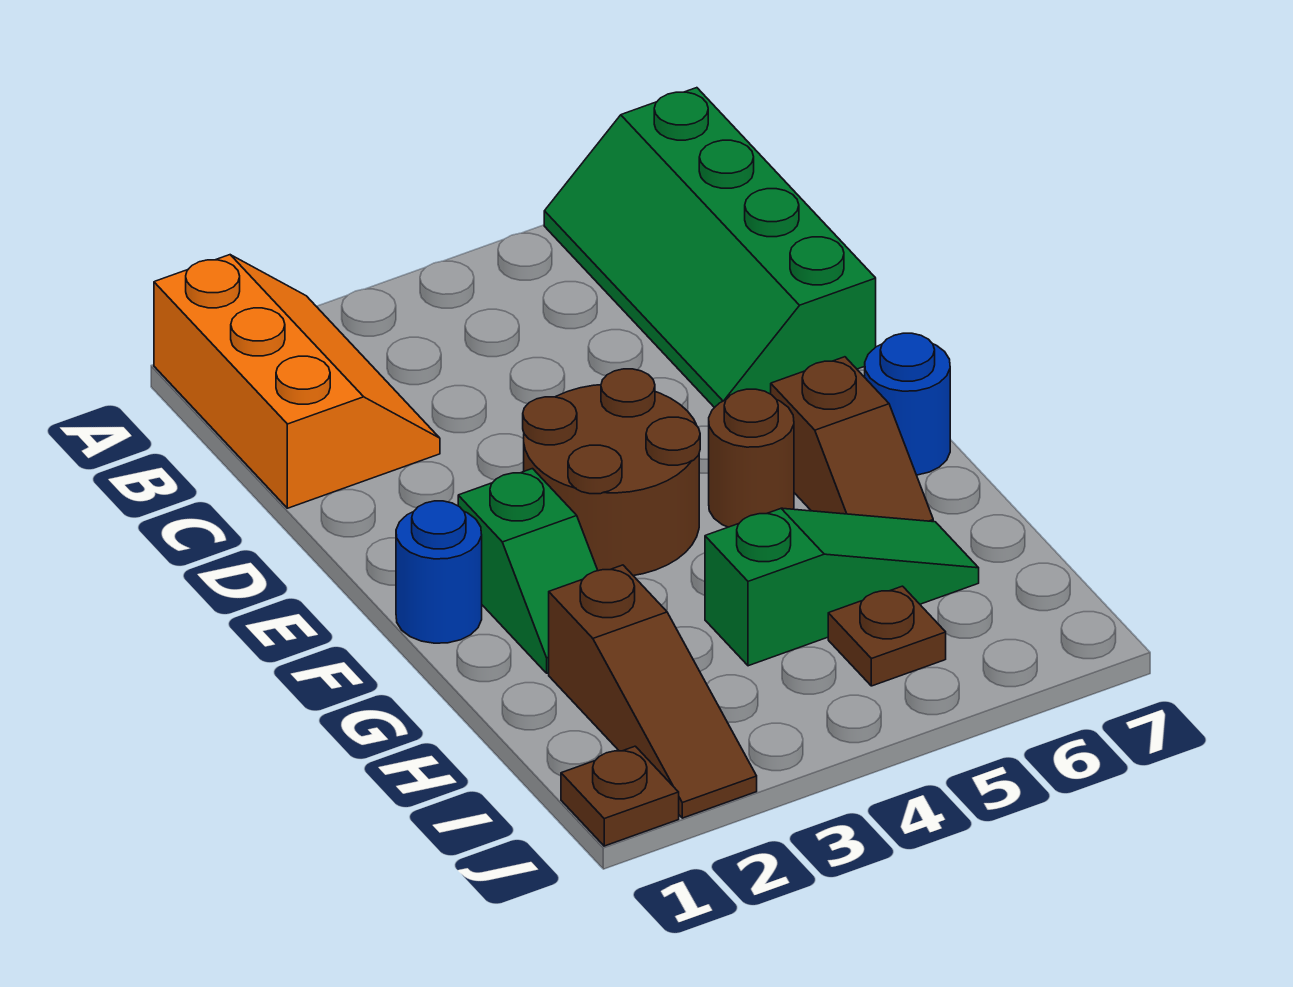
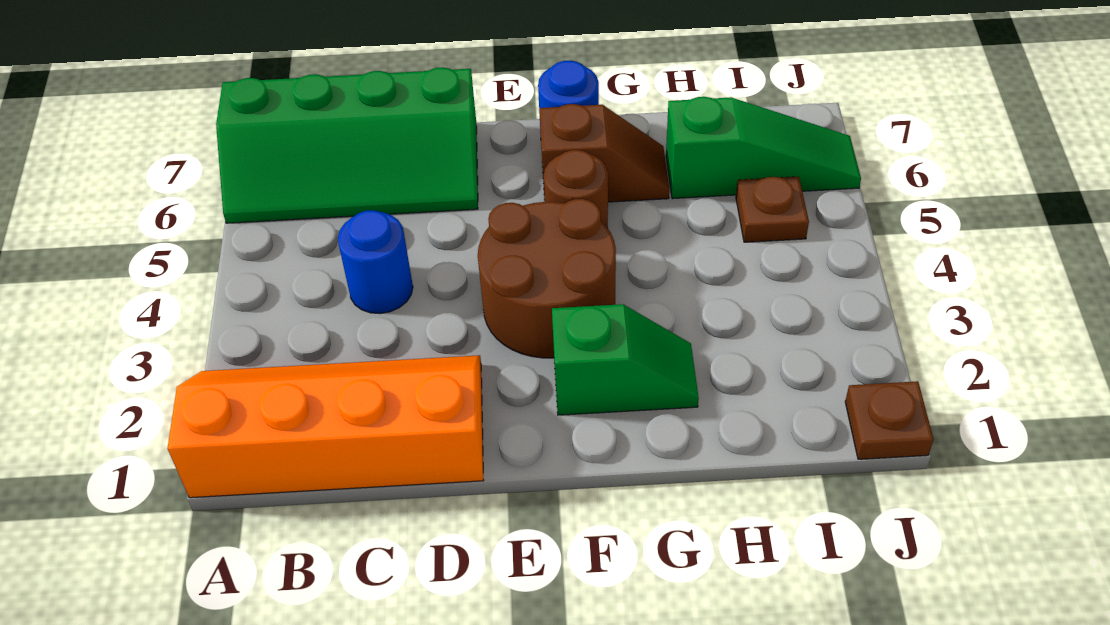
orange 2x3 slope [154,255,440,508] -> orange 2x4 slope [168,355,484,498]
blue 1x1 round brick [396,501,482,643] -> blue 1x1 round brick moved to [338,210,413,314]
brown 1x3 slope [549,565,757,818] -> none
green 1x3 slope [705,508,979,666] -> green 1x3 slope turned to [666,97,861,199]

